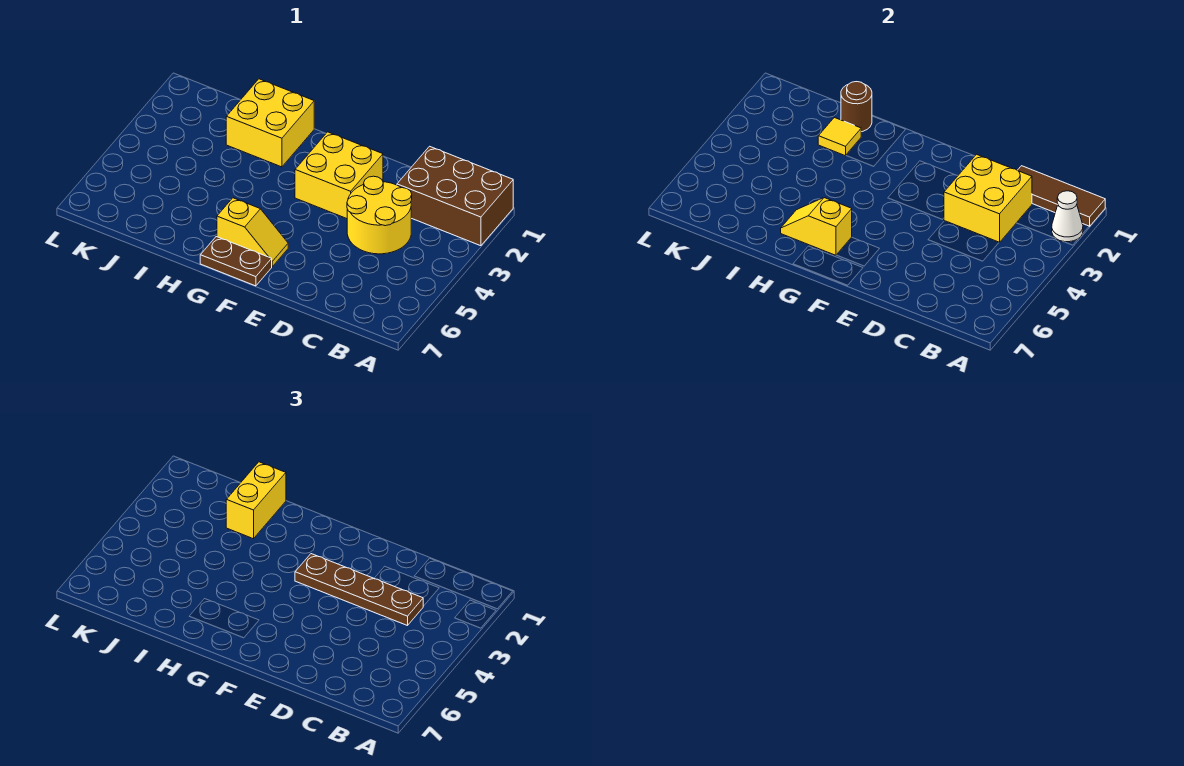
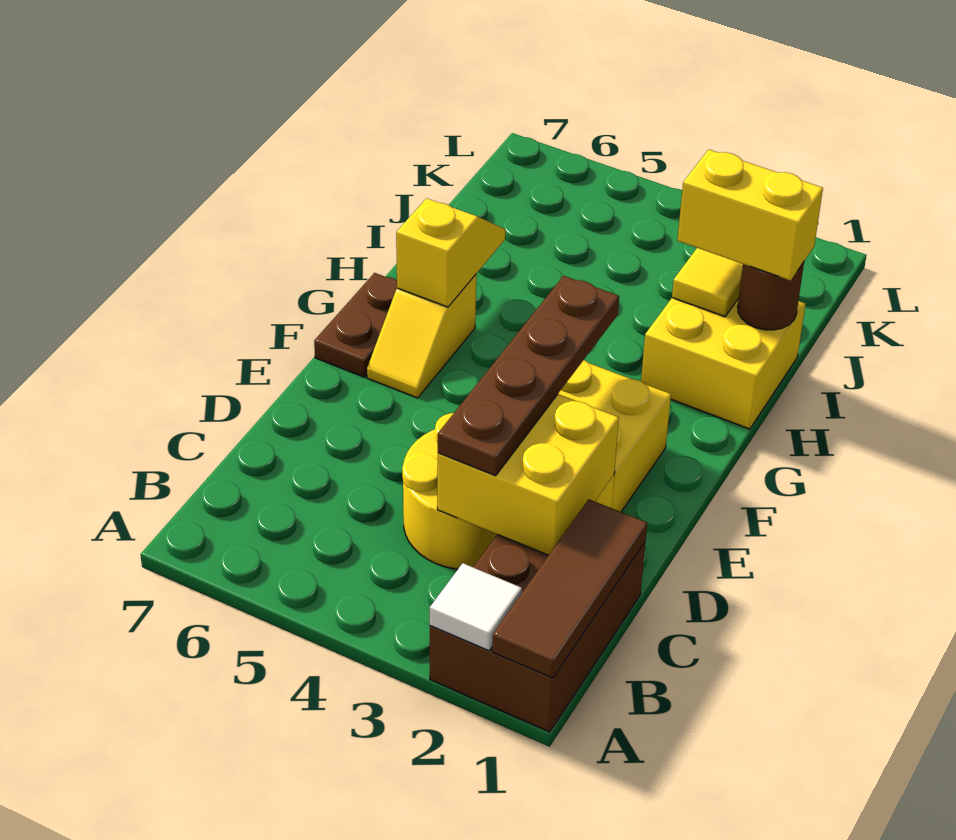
white 1x1 cone [1052,191,1083,242] -> white 1x1 tile [430,563,522,651]

